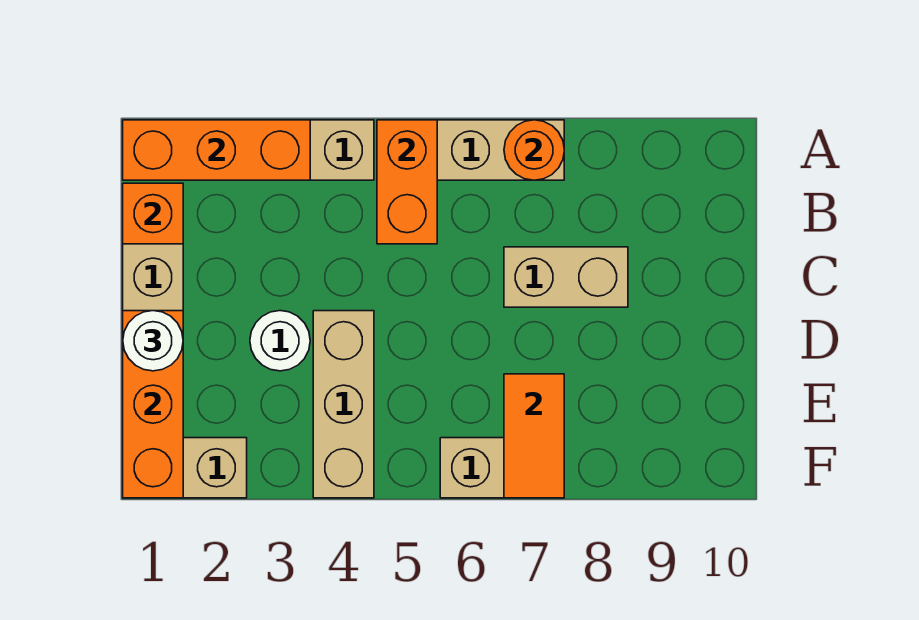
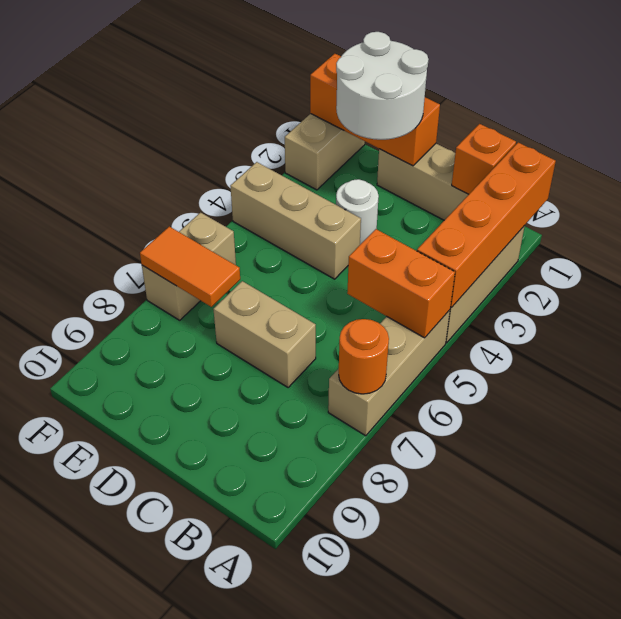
orange 1x3 brick [123,120,310,180] -> orange 1x4 brick [417,142,556,308]
tan 1x2 brick [504,247,628,307] -> tan 1x2 brick turned to [213,281,316,387]
white 1x1 round brick [123,311,183,371] -> white 2x2 round brick [336,32,428,140]

